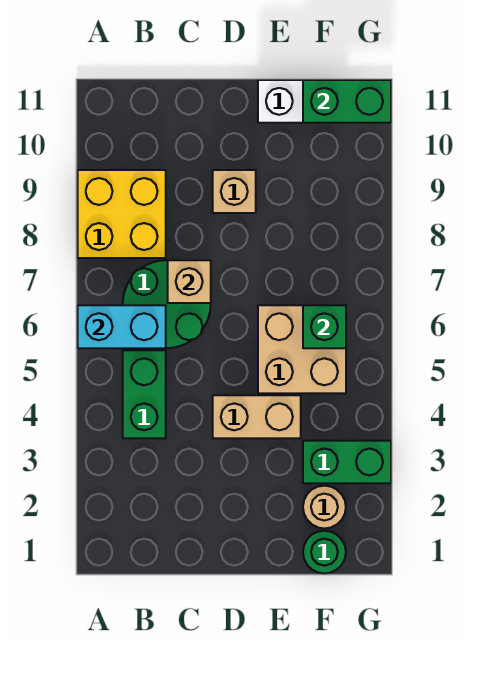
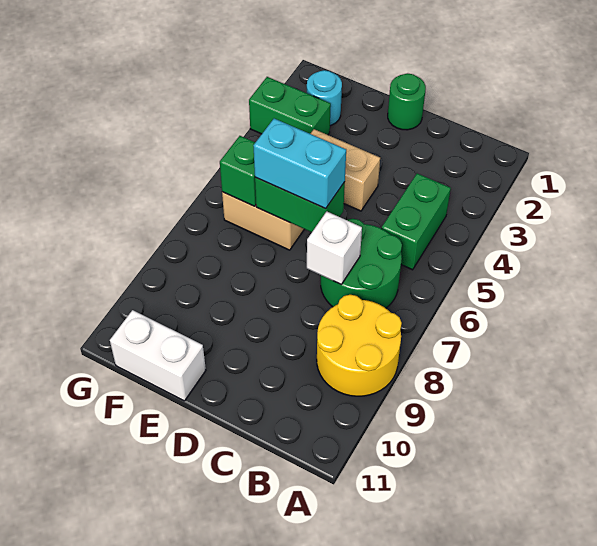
cyan 1x2 brick [78,305,166,348] -> cyan 1x2 brick moved to [253,119,346,209]
yellow 2x2 brick [78,170,166,258] -> yellow 2x2 round brick [317,295,402,396]
tan 1x1 brick [168,260,211,303] -> white 1x1 brick [307,212,362,284]
tan 1x1 brick [213,170,256,213] -> none
green 1x1 round brick [303,531,346,574] -> green 1x1 round brick moved to [388,73,426,130]
tan 1x1 round brick [303,486,346,528] -> cyan 1x1 round brick [307,70,342,126]
green 1x2 brick [303,80,391,123] -> green 1x2 brick moved to [255,177,345,232]

